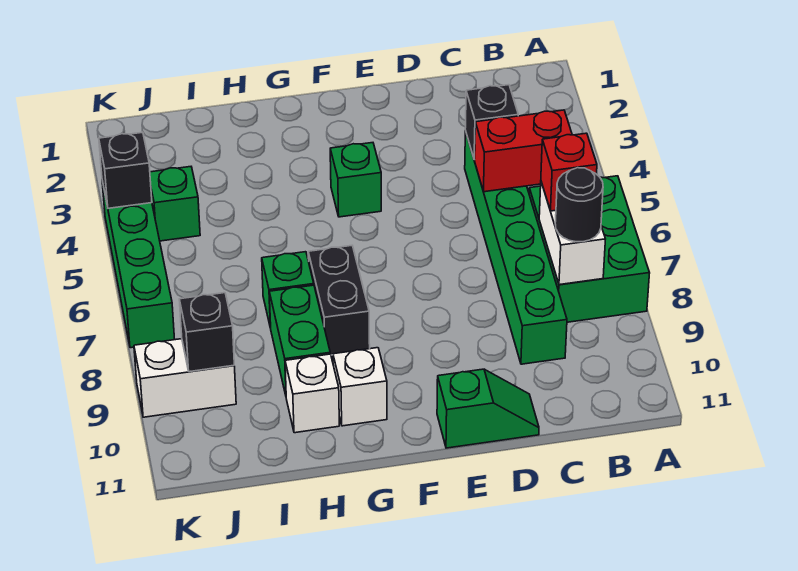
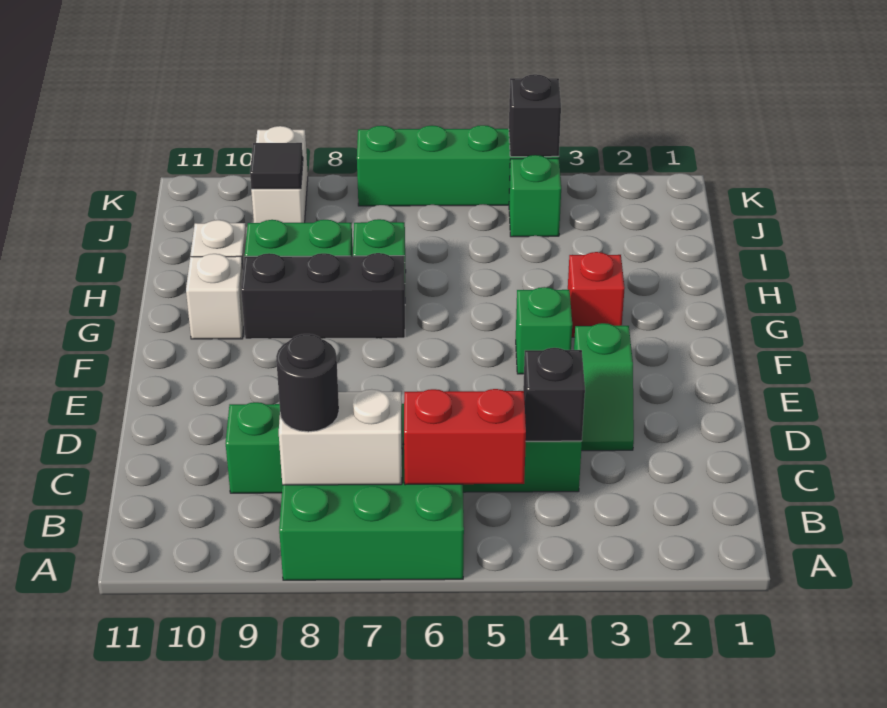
red 1x2 brick [474,110,572,192] -> red 1x2 brick turned to [404,389,526,485]
red 1x1 brick [541,133,597,211] -> red 1x1 brick moved to [568,252,625,337]
green 1x2 slope [437,369,539,448] -> green 1x2 slope moved to [574,323,634,451]
black 1x2 brick [308,246,370,355] -> black 1x3 brick [241,253,405,339]
black 1x1 brick [179,293,234,372] -> black 1x1 tile [250,143,303,189]

